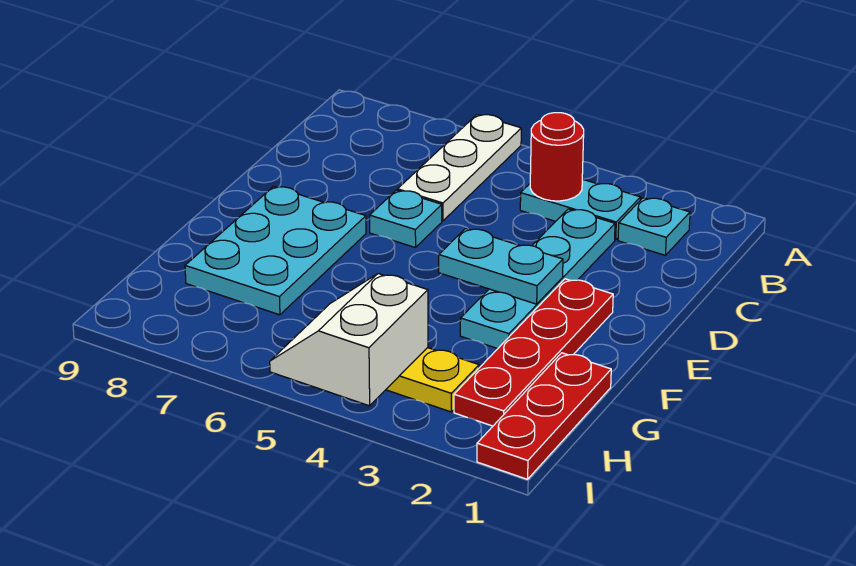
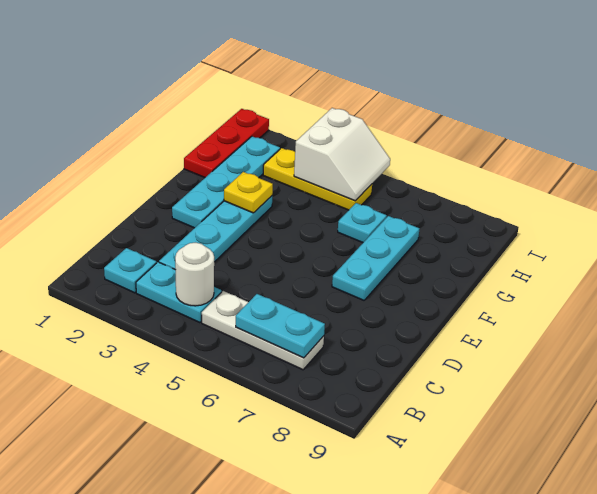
white 1x3 plate [398,115,521,221] -> white 1x3 plate turned to [202,291,324,370]
red 1x1 round brick [530,113,584,201] -> white 1x1 round brick [175,243,214,306]
cyan 1x1 plate [370,190,442,248] -> cyan 1x1 plate moved to [338,203,387,243]
red 1x4 plate [454,279,613,426] -> cyan 1x4 plate [172,137,280,228]
cyan 1x2 plate [439,228,563,304] -> cyan 1x2 plate moved to [236,294,325,358]
cyan 2x3 plate [185,186,366,315] -> cyan 1x3 plate [332,216,420,300]
none -> yellow 1x1 plate [224,172,273,213]

